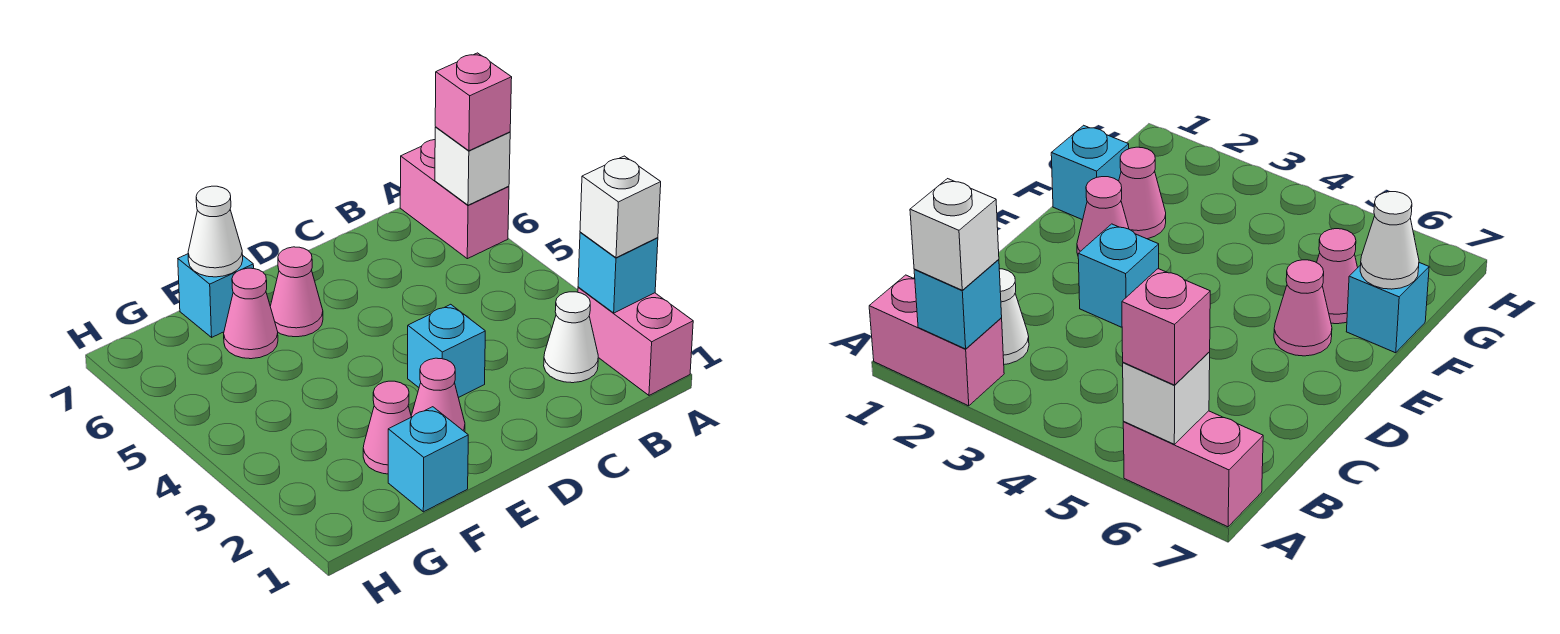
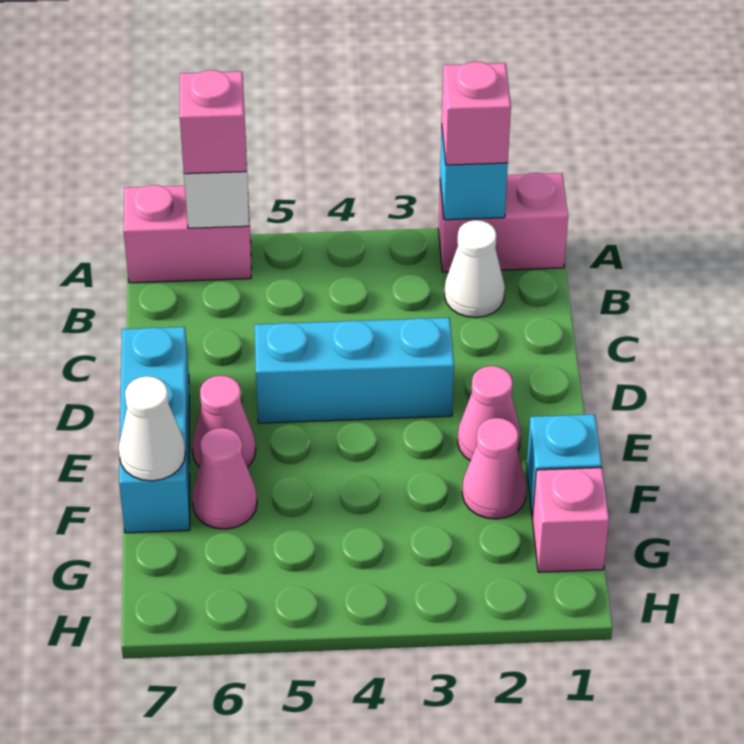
white 1x1 brick [580,156,661,258] -> pink 1x1 brick [442,62,511,165]
cyan 1x1 brick [408,304,485,398] -> cyan 1x3 brick [255,318,454,423]
cyan 1x1 brick [178,254,254,337] -> cyan 1x3 brick [119,327,190,533]
none -> pink 1x1 brick [532,468,609,572]

